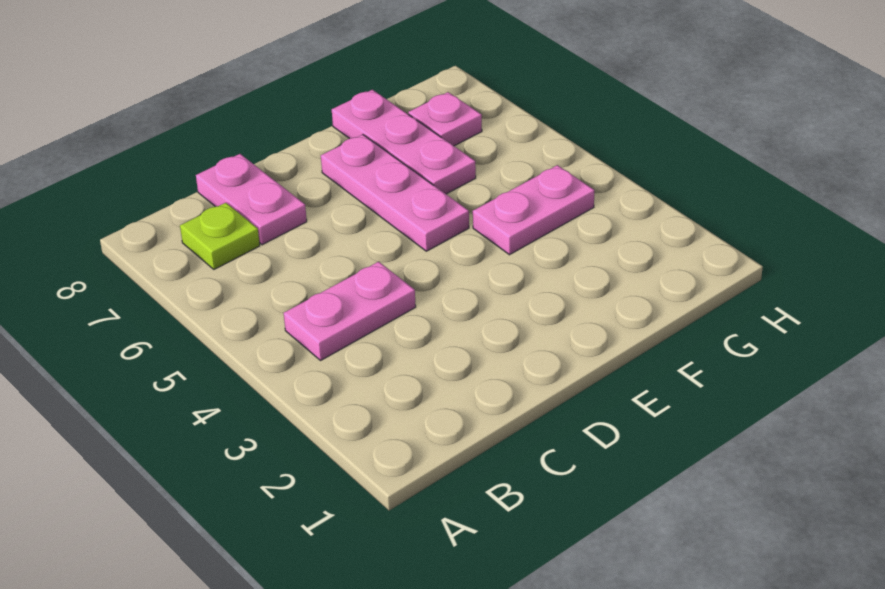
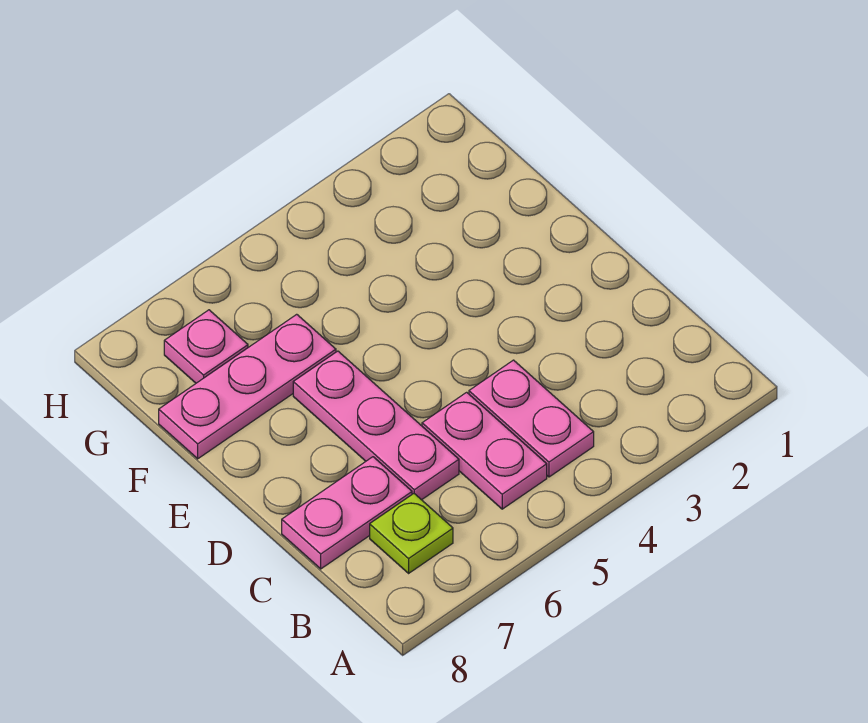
pink 1x3 plate [321,135,469,251] -> pink 1x3 plate turned to [293,351,459,500]
pink 1x2 plate [473,165,594,255] -> pink 1x2 plate moved to [422,392,547,509]

